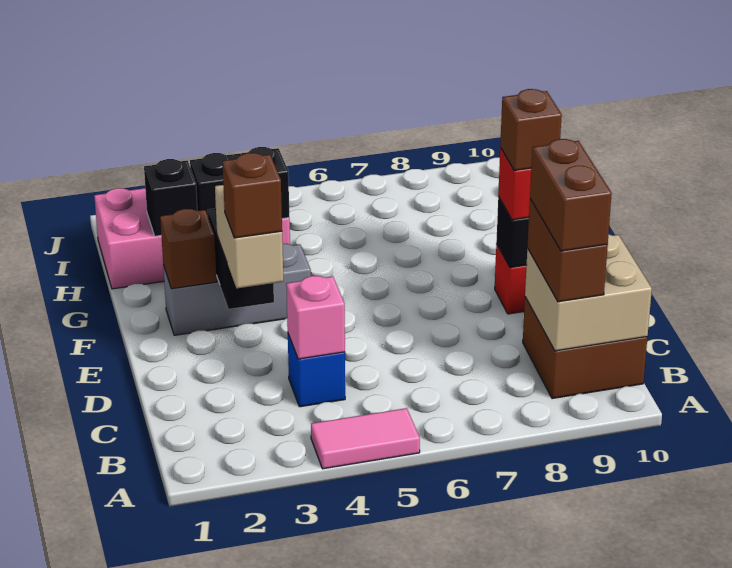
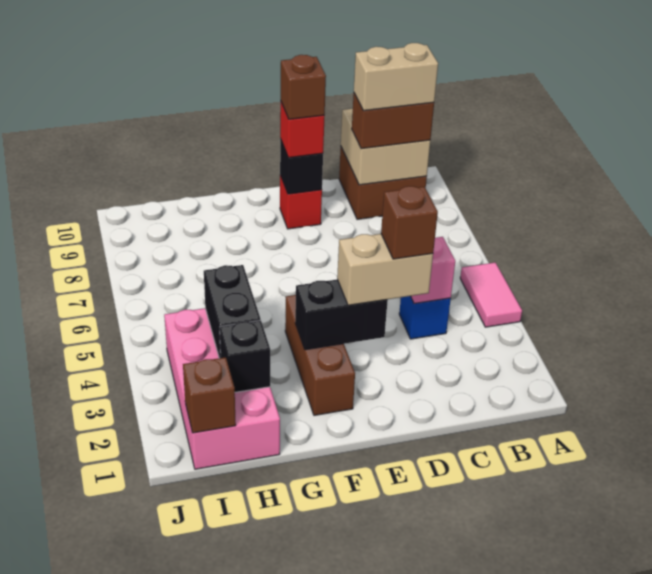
brown 1x2 brick [530,139,612,251] -> tan 1x2 brick [354,43,438,111]
grey 1x3 brick [163,244,311,335] -> brown 1x3 brick [285,295,355,415]
brown 1x1 brick [160,209,217,289] -> brown 1x1 brick moved to [183,357,236,433]

